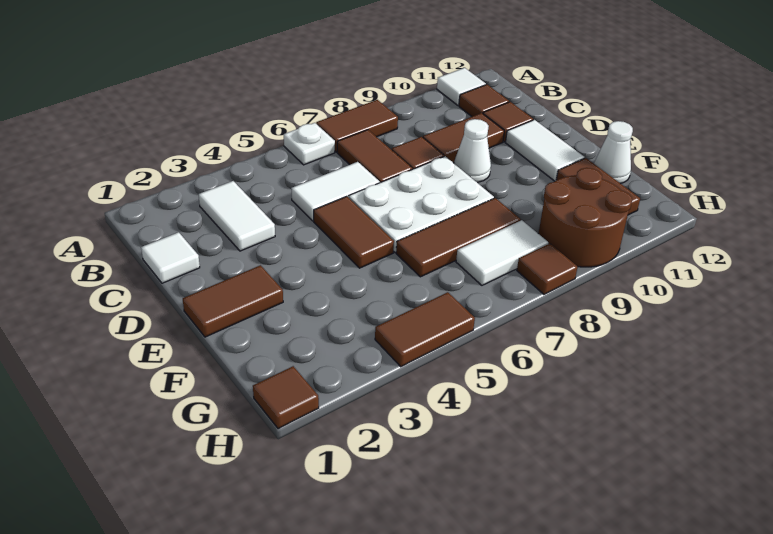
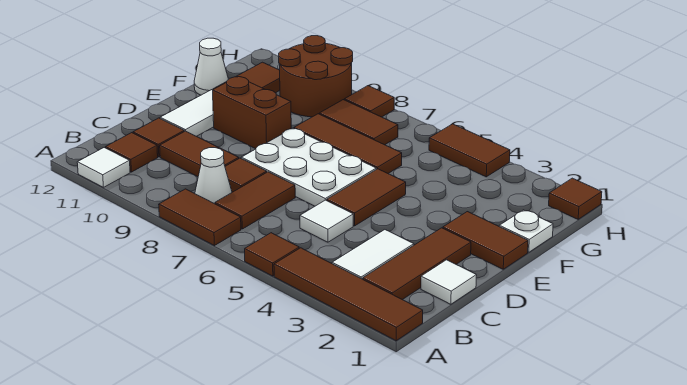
none -> brown 1x4 tile [274,248,423,341]
none -> brown 1x1 tile [245,233,299,276]
white 1x1 plate [284,123,335,165] -> white 1x1 plate moved to [499,210,553,252]
none -> brown 1x3 tile [363,228,471,300]
white 1x2 tile [291,162,380,221] -> white 1x1 tile [300,200,353,242]
white 1x1 cone [454,119,491,182] -> white 1x1 cone moved to [195,148,232,204]
none -> brown 1x2 brick [213,77,291,149]
white 1x2 tile [456,220,548,285] -> brown 1x2 tile [319,100,398,145]

